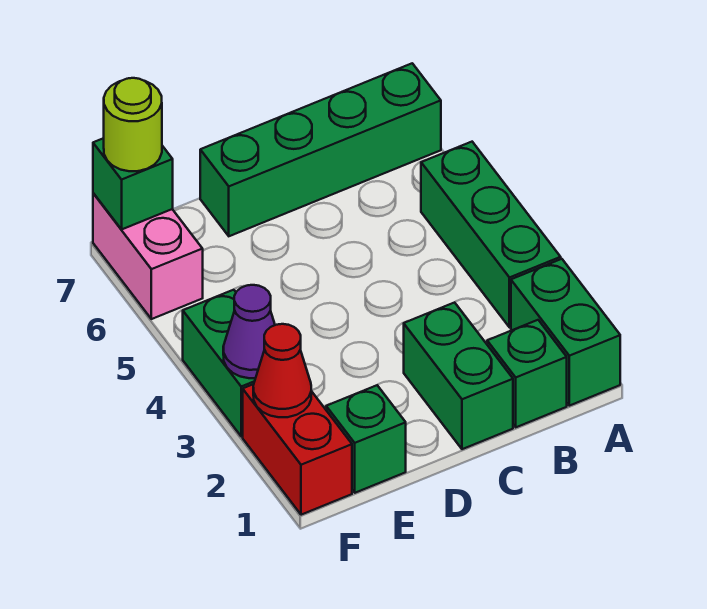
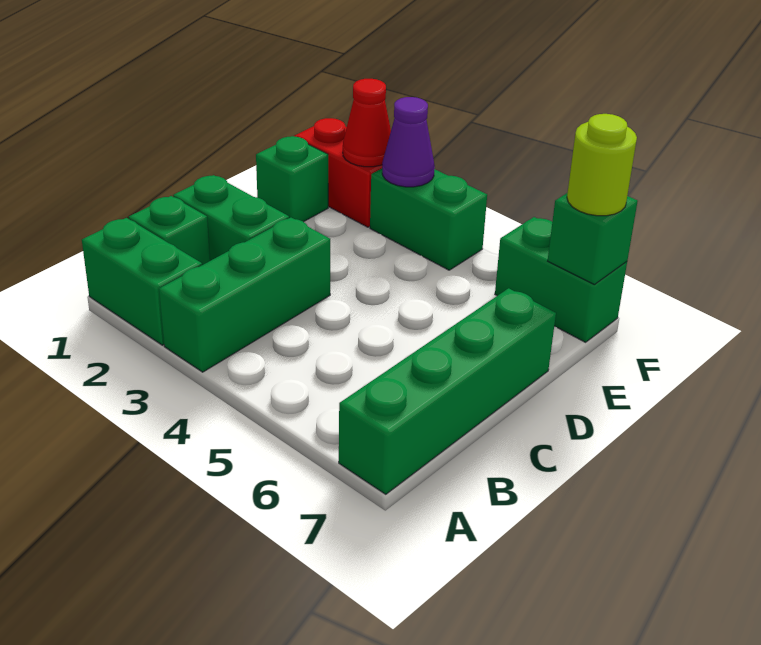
green 1x3 brick [421,142,561,327] -> green 1x3 brick turned to [159,218,330,372]
pink 1x2 brick [93,193,203,319] -> green 1x2 brick [495,217,627,342]

